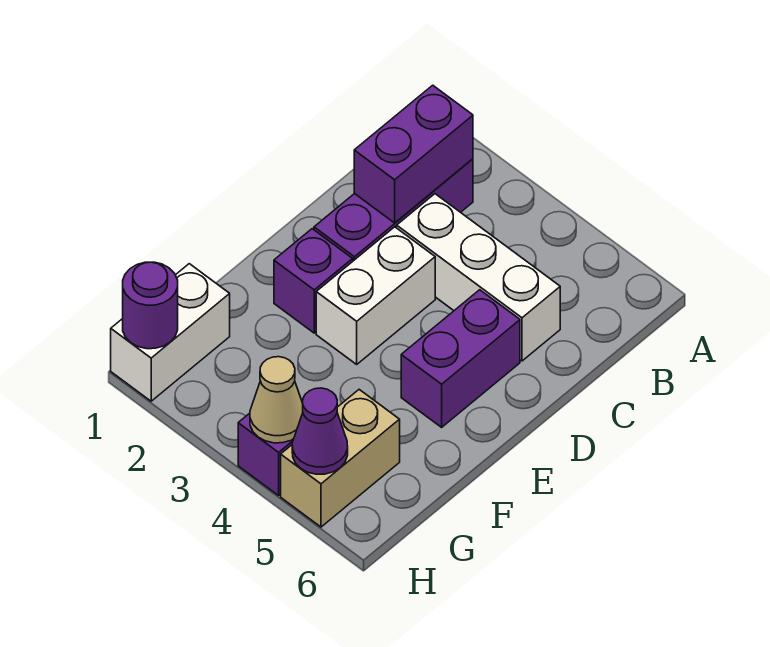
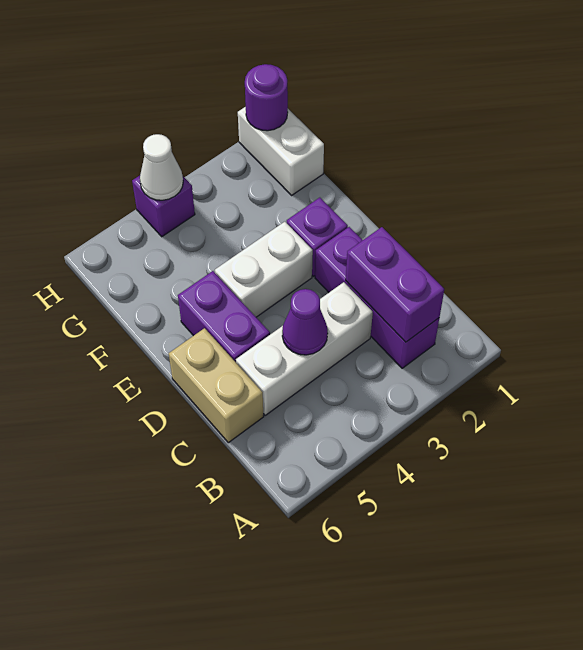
white 1x2 brick [316,227,435,364] -> white 1x2 brick turned to [215,222,313,317]
tan 1x2 brick [281,390,400,527] -> tan 1x2 brick moved to [169,328,264,443]
tan 1x1 cone [250,357,303,443] -> white 1x1 cone [140,134,183,200]
purple 1x1 cone [292,388,348,474] -> purple 1x1 cone moved to [282,289,328,355]

